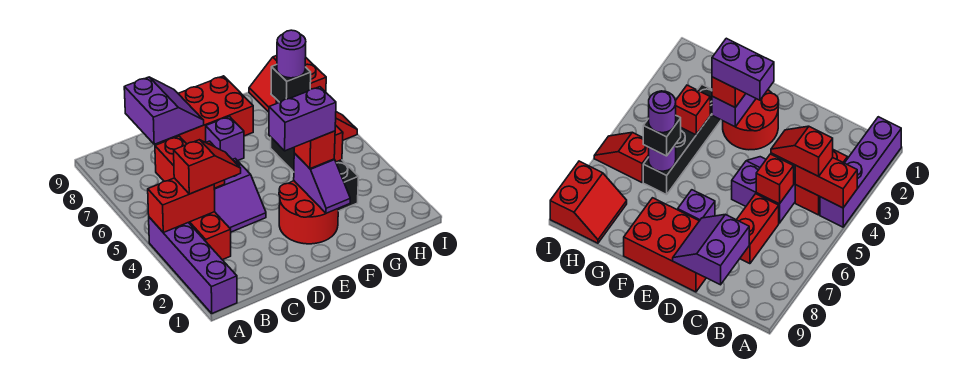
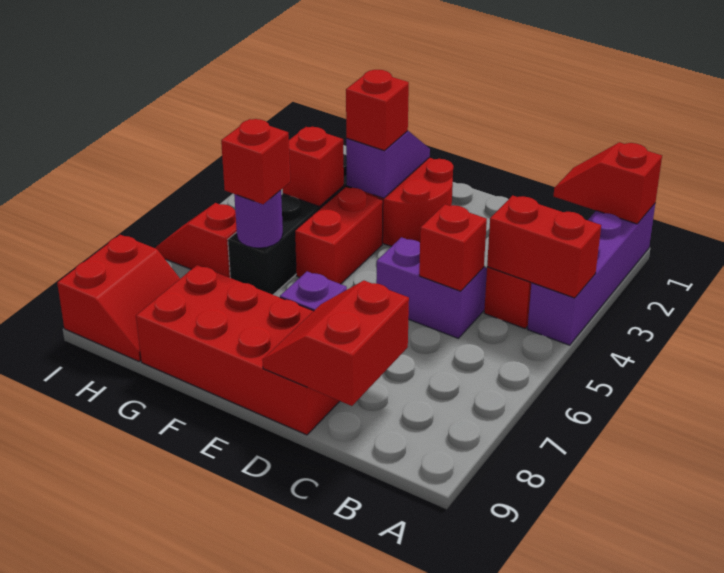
red 1x2 slope [174,140,241,194] -> red 1x2 slope moved to [554,142,662,224]
red 1x2 brick [155,136,186,181] -> red 1x2 brick moved to [295,187,383,284]
purple 2x2 slope [124,77,204,144] -> red 2x2 slope [262,281,409,406]
red 2x3 brick [162,76,253,144] -> red 2x4 brick [136,265,340,435]
purple 1x2 brick [269,87,336,151] -> none
black 1x1 brick [271,65,311,102] -> red 1x1 brick [221,119,290,204]
purple 1x1 round brick [277,30,306,78] -> none

